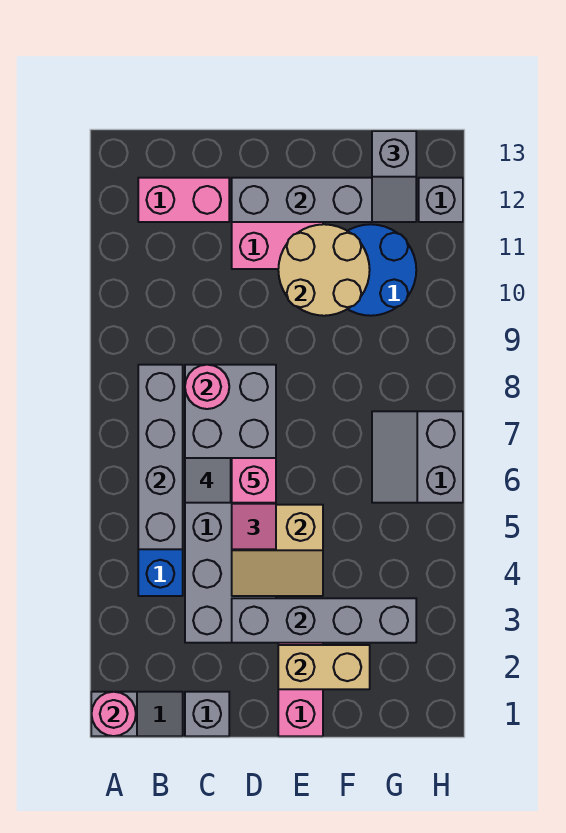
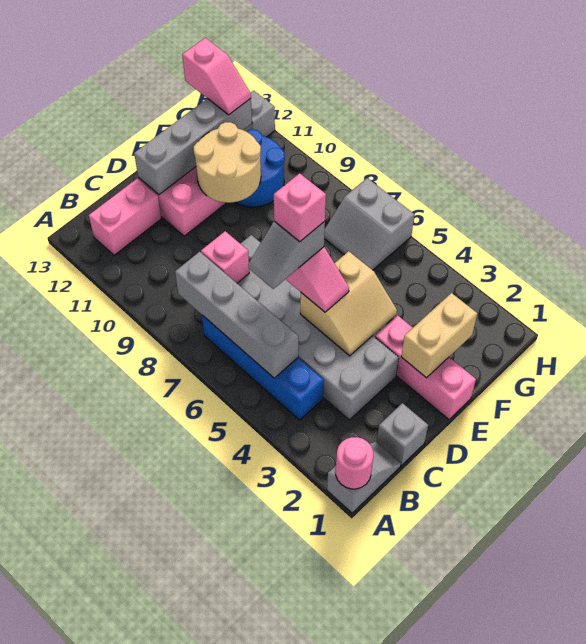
pink 1x1 round brick [185,365,229,409] -> pink 1x1 brick [201,231,249,283]
grey 1x4 brick [232,598,416,643] -> none
grey 1x2 slope [372,131,416,222] -> pink 1x2 slope [182,38,251,115]

